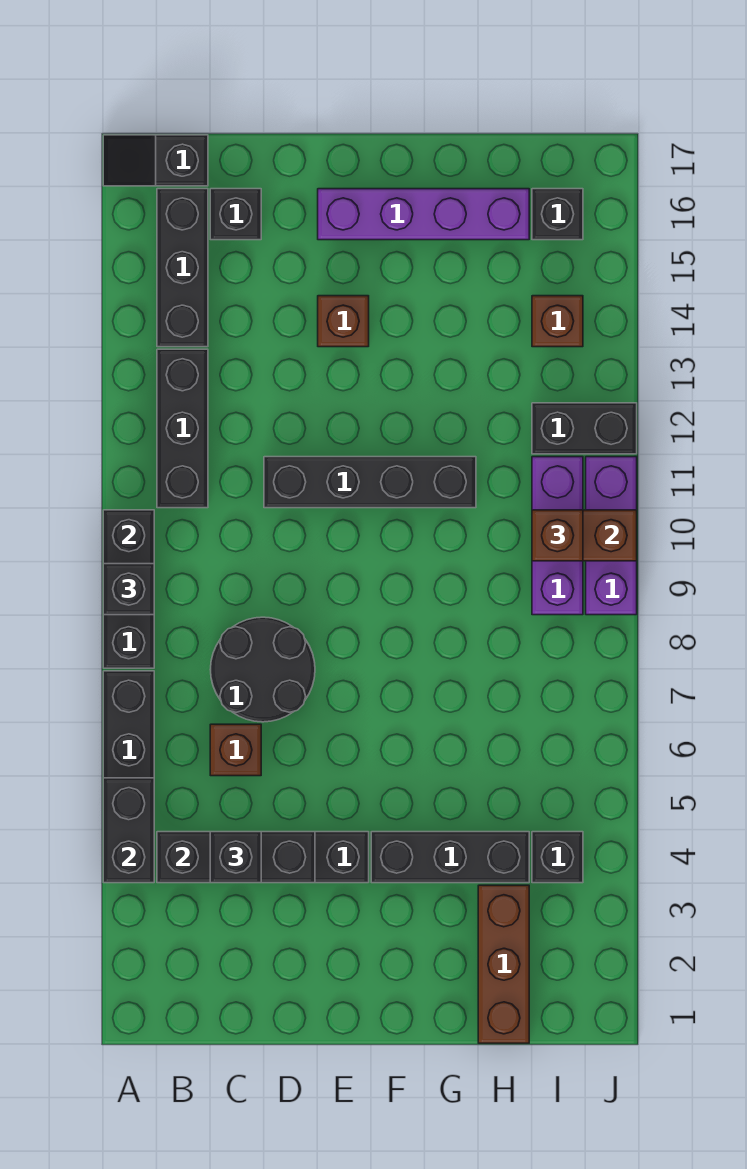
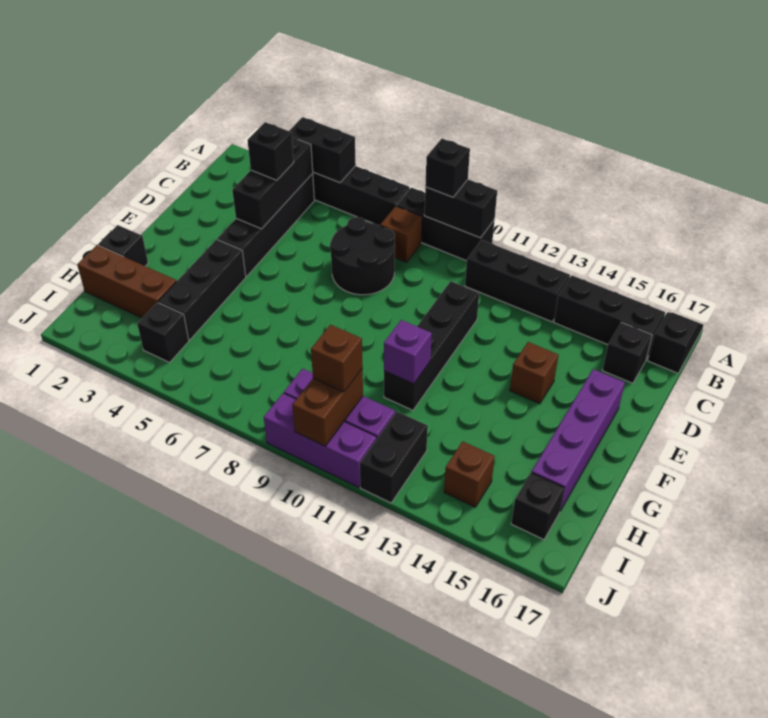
brown 1x1 brick [210,724,261,776] -> brown 1x1 brick moved to [380,206,422,262]
none -> black 1x1 brick [98,225,148,266]
none -> purple 1x1 brick [384,320,432,384]

